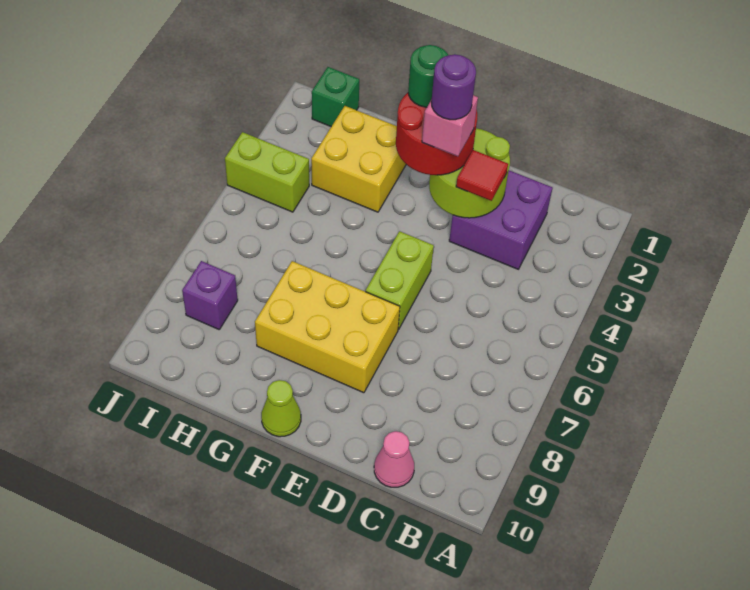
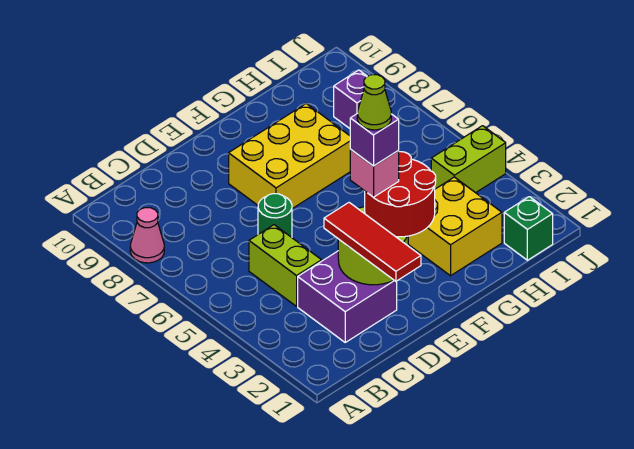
pink 1x1 cone [374,431,414,487] -> pink 1x1 cone moved to [130,208,164,263]
red 1x1 tile [456,150,508,201] -> red 1x3 tile [324,203,421,281]
purple 1x1 round brick [431,54,476,120] -> purple 1x1 brick [350,113,399,166]
lime 1x2 brick [365,231,434,329] -> lime 1x2 brick moved to [249,225,322,306]
green 1x1 round brick [408,45,448,107] -> green 1x1 round brick moved to [258,194,292,237]
lime 1x1 cone [261,380,301,437] -> lime 1x1 cone moved to [357,75,391,130]

